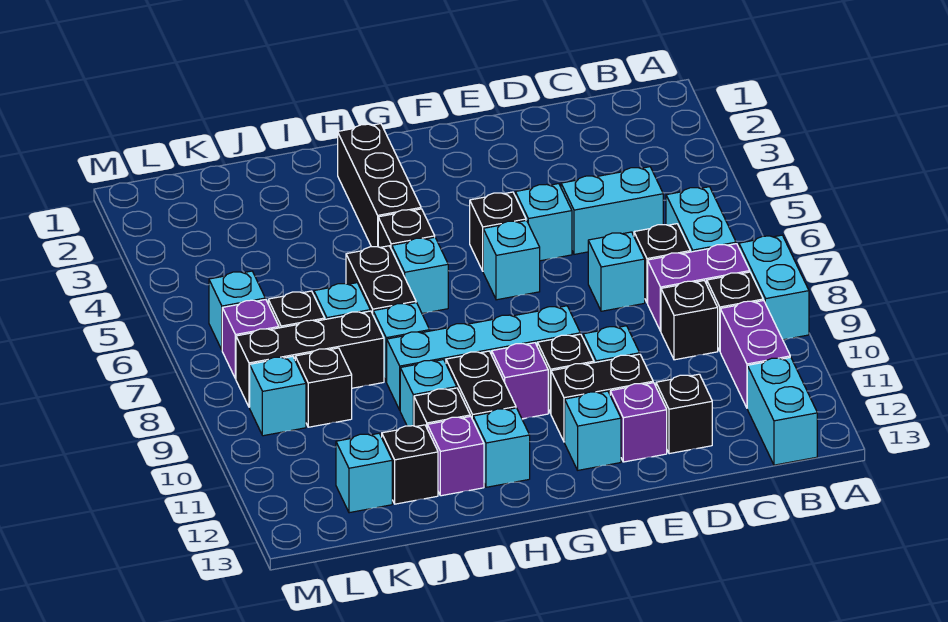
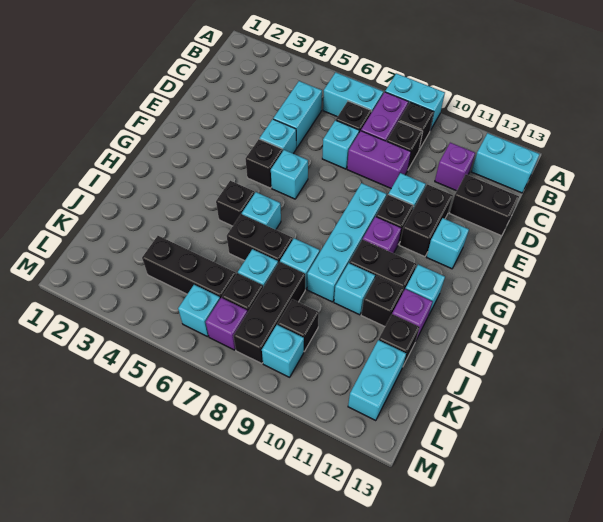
purple 1x2 brick [720,300,790,408] -> purple 1x2 brick moved to [347,131,411,188]
black 1x1 brick [656,374,712,454] -> black 1x2 brick [450,175,519,236]
purple 1x1 brick [610,383,667,462] -> purple 1x1 brick moved to [435,143,475,191]
black 1x3 brick [338,124,421,247] -> black 1x3 brick moved to [142,236,236,298]
cyan 1x1 brick [336,433,392,513] -> cyan 1x2 brick [348,340,406,421]

